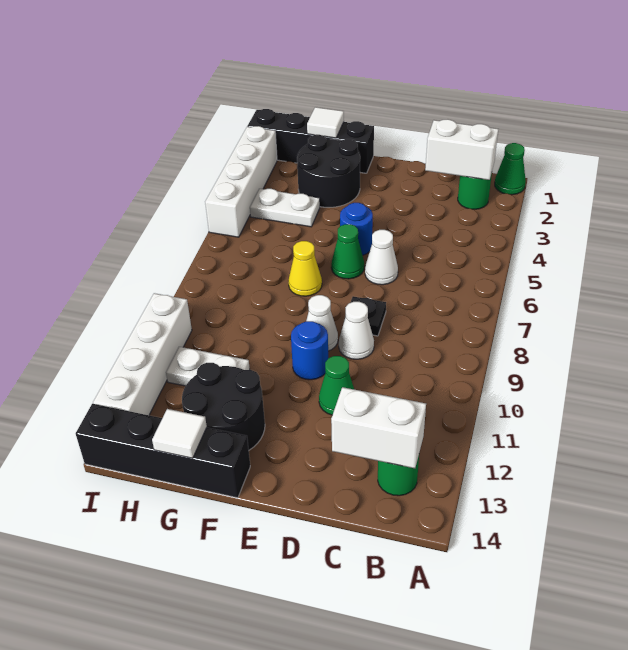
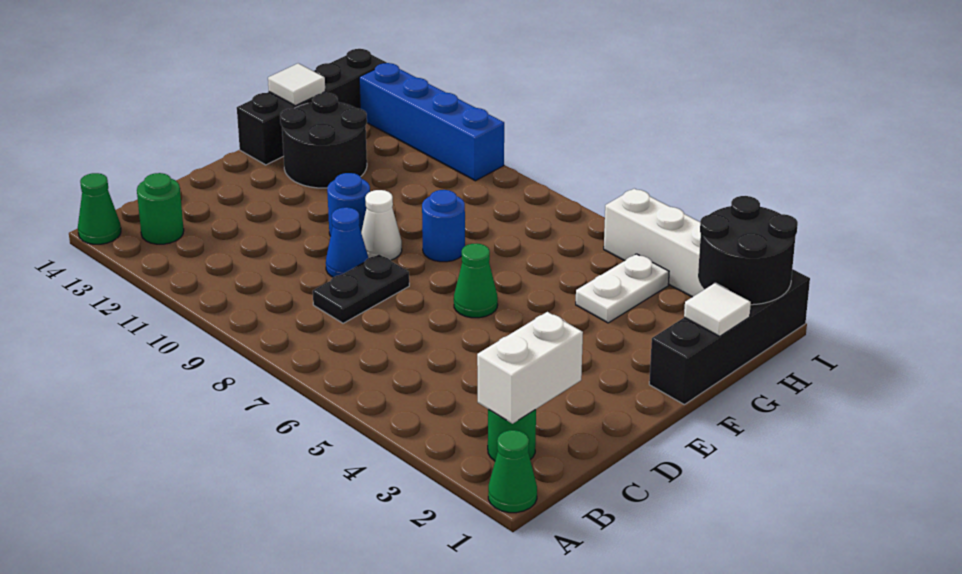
white 1x2 brick [331,387,426,468] -> none
white 1x1 cone [365,230,398,285] -> none
black 1x1 plate [344,296,386,336] -> black 1x2 plate [313,254,409,323]
white 1x1 cone [339,302,374,359] -> blue 1x1 cone [326,207,368,277]
green 1x1 cone [319,356,354,415] -> green 1x1 cone moved to [78,173,121,244]
blue 1x1 round brick [340,203,373,255] -> blue 1x1 round brick moved to [422,190,465,262]
black 2x2 round brick [297,135,360,207] -> black 2x2 round brick moved to [698,196,798,305]
yellow 1x1 cone [288,241,322,296] -> none
white 1x2 plate [166,347,250,386] -> none
white 1x4 brick [93,293,192,415] -> blue 1x4 brick [359,63,504,181]

